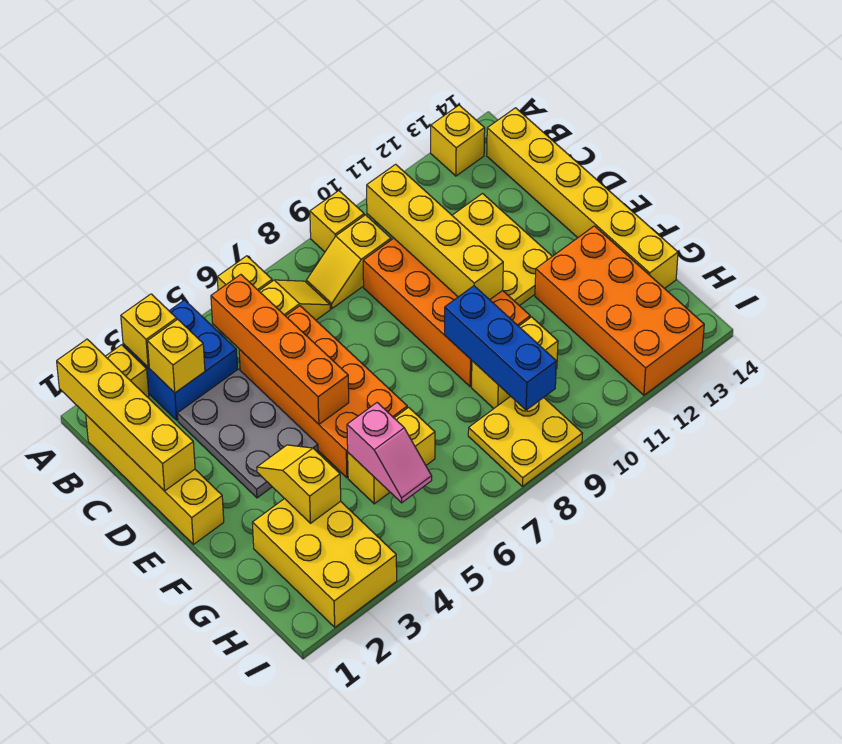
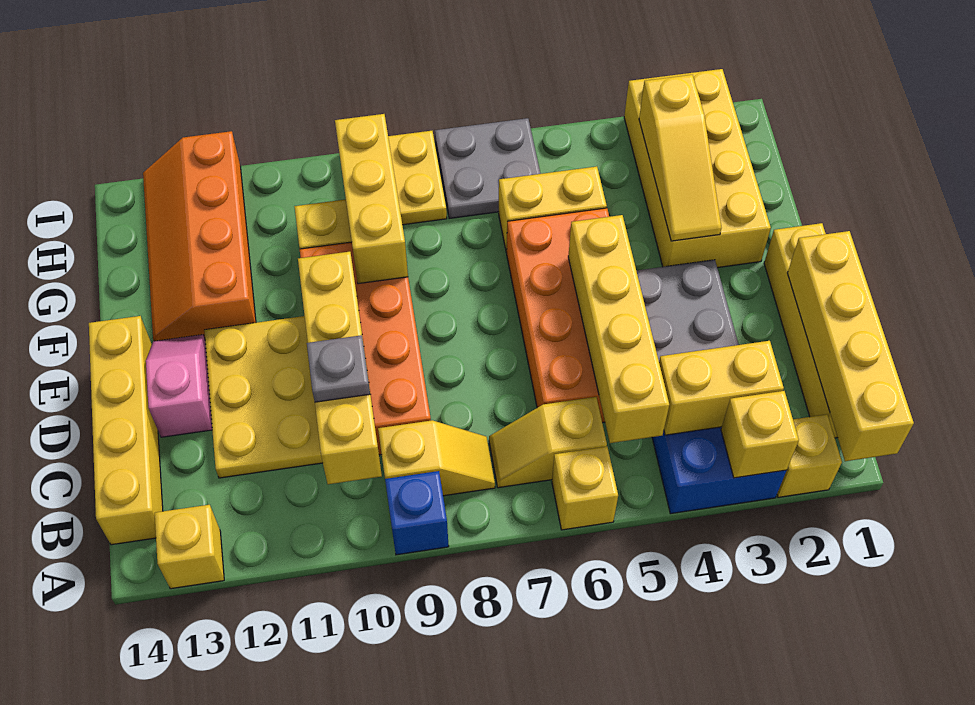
yellow 1x1 brick [310,191,364,252] -> blue 1x1 brick [385,471,449,555]
yellow 1x1 brick [147,319,205,393] -> yellow 1x2 brick [659,341,784,435]
orange 1x4 brick [211,275,349,424] -> yellow 1x4 brick [568,215,669,443]
yellow 1x6 brick [487,108,678,289] -> yellow 1x4 brick [89,316,163,545]
none -> grey 1x1 plate [307,335,370,402]
yellow 1x2 slope [257,445,341,523] -> yellow 1x3 slope [639,75,721,241]
blue 1x3 brick [445,286,556,410] -> yellow 1x3 brick [335,114,408,284]
orange 2x4 brick [535,226,704,395] -> orange 2x4 slope [143,131,256,341]
yellow 2x3 brick [252,499,397,627] -> yellow 2x4 brick [624,69,771,268]
pink 1x2 slope [347,403,432,503] -> pink 1x2 slope moved to [146,335,212,437]
none -> grey 2x2 plate [435,118,541,219]

